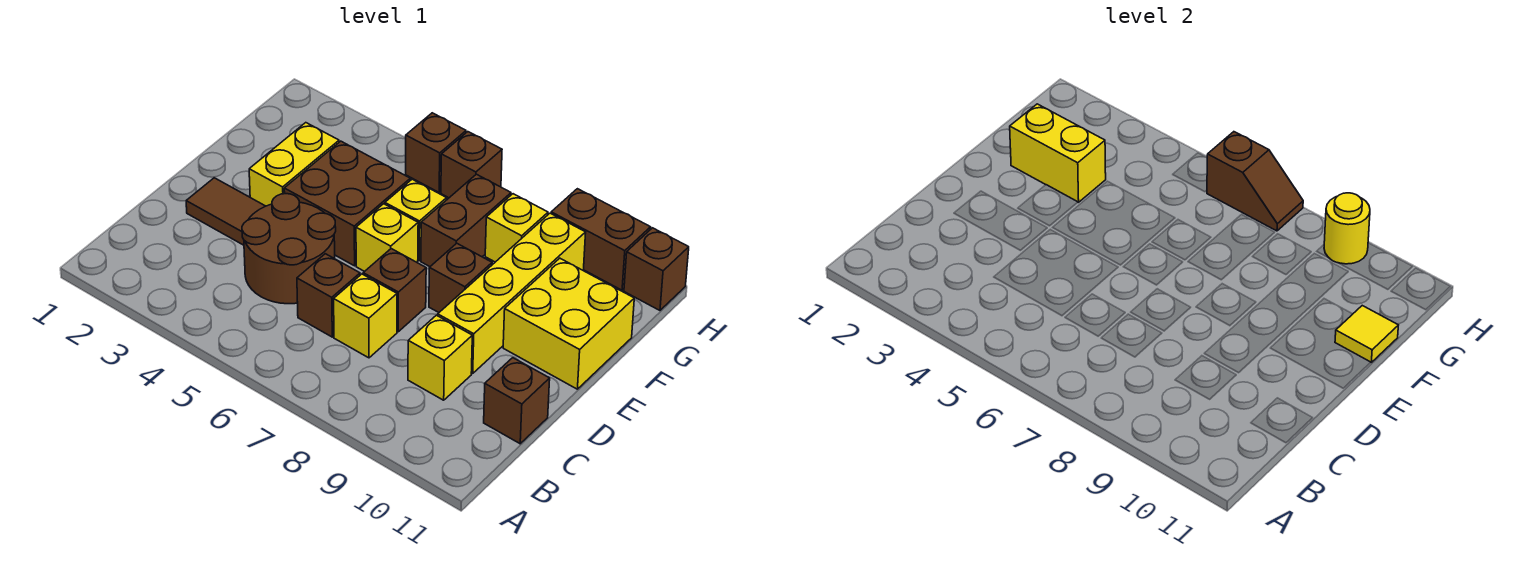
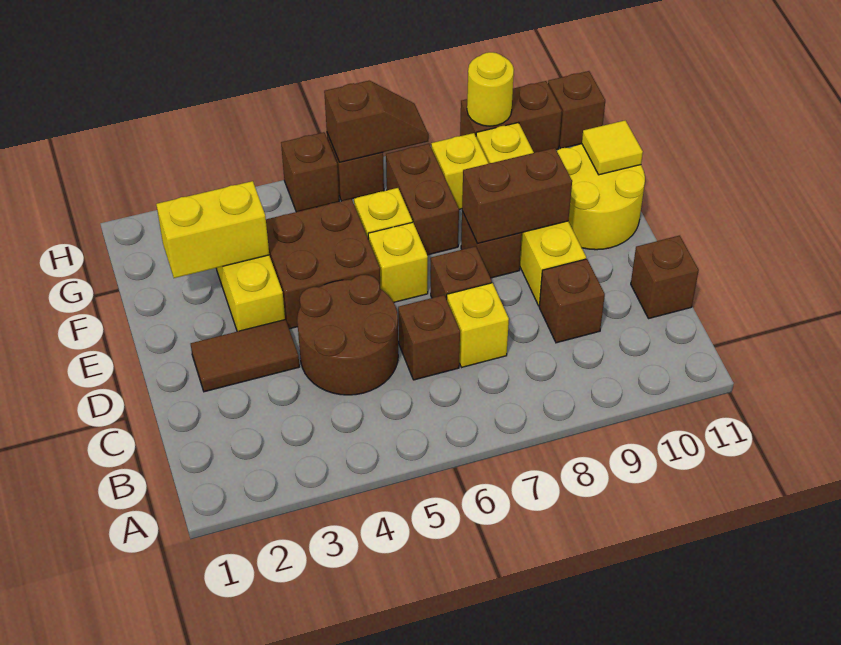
yellow 1x1 brick [408,315,472,400] -> brown 1x1 brick [539,259,605,343]
none -> brown 1x2 brick [462,148,572,243]
yellow 2x2 brick [503,258,634,389] -> yellow 2x2 round brick [557,144,645,250]

